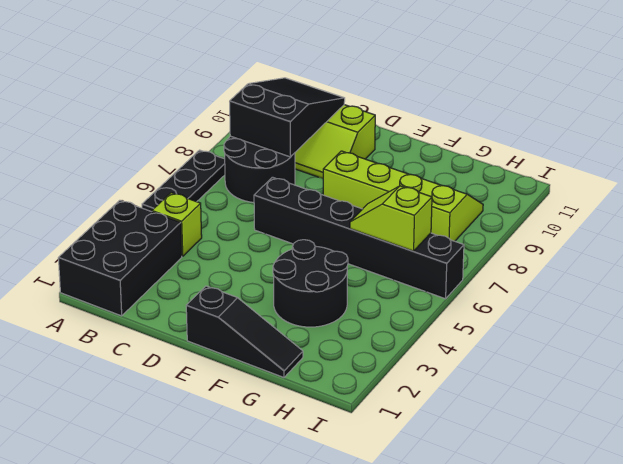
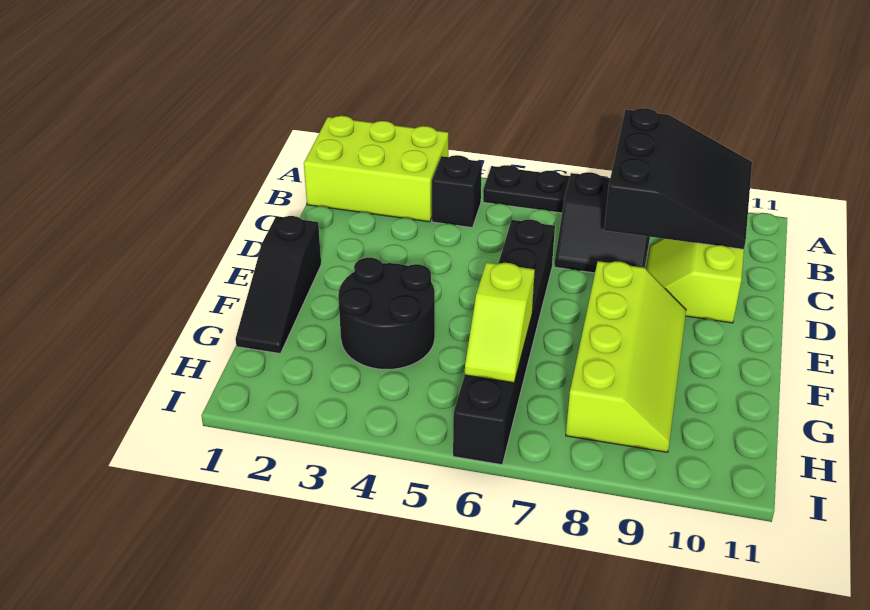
black 2x3 brick [58,200,182,316] -> lime 2x3 brick [304,116,448,222]
lime 1x1 brick [152,193,202,256] -> black 1x1 brick [432,155,482,228]
black 2x2 round brick [224,136,295,203] -> black 2x2 slope [554,172,650,273]
black 2x3 slope [230,78,345,157] -> black 3x3 slope [604,108,752,249]
lime 1x2 slope [350,186,432,251] -> lime 1x2 slope turned to [465,262,535,383]

